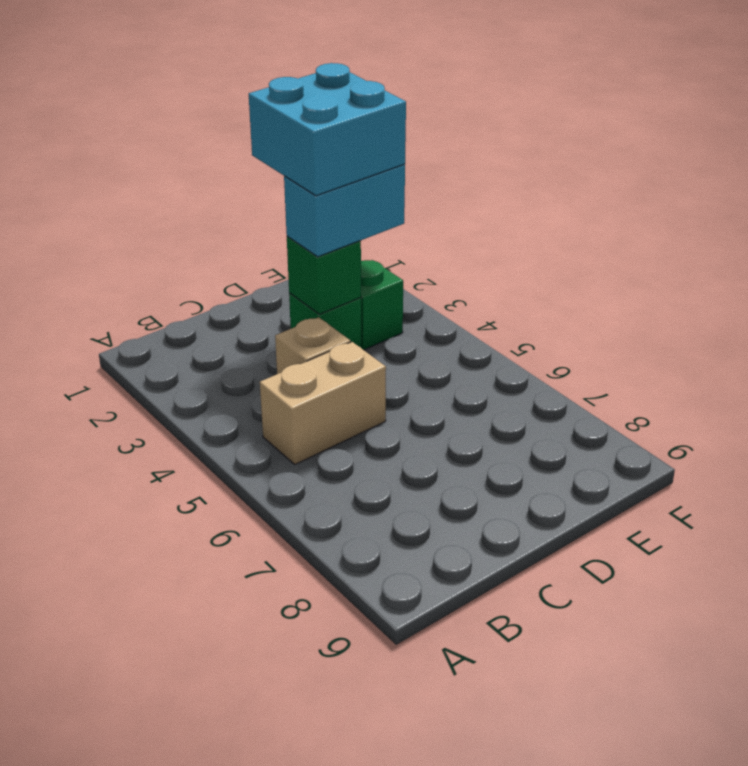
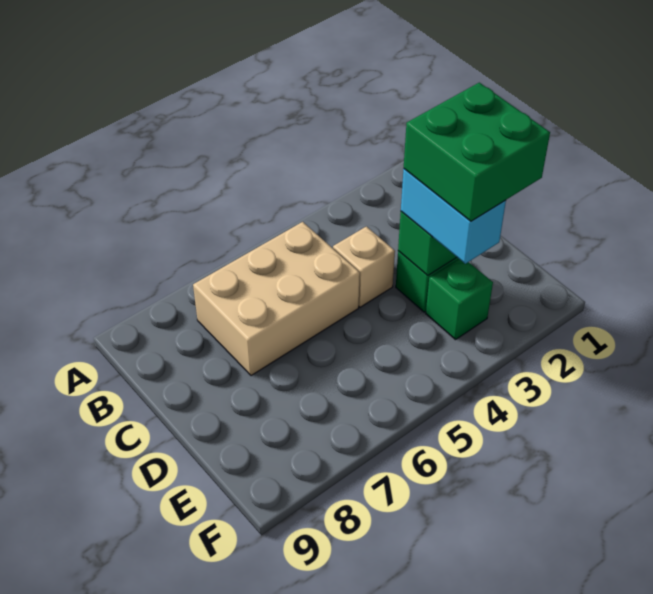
tan 1x2 brick [260,342,386,464] -> tan 2x3 brick [193,222,360,376]
cyan 2x2 brick [249,63,406,196] -> green 2x2 brick [404,83,550,221]

